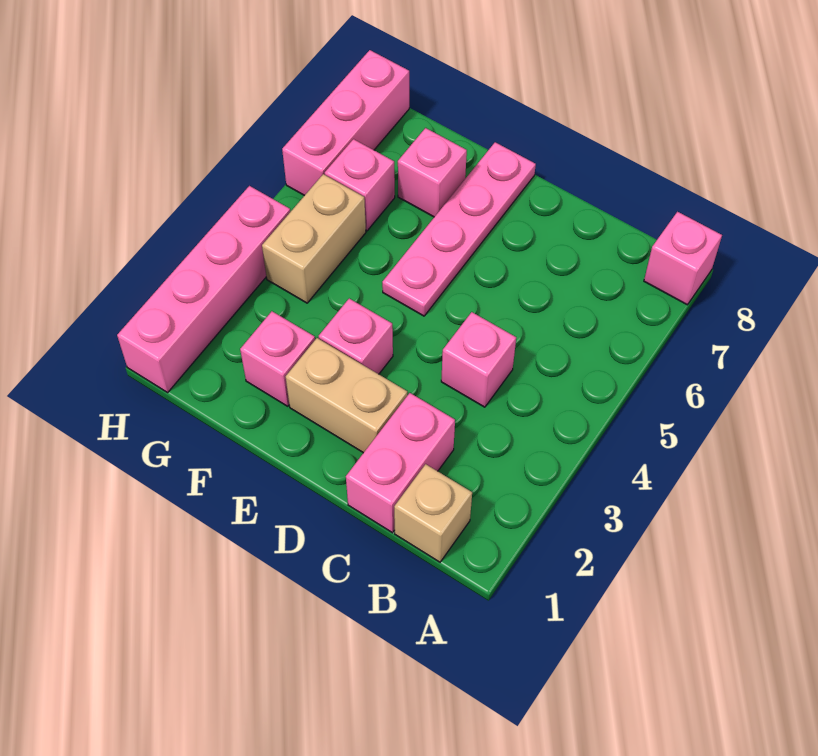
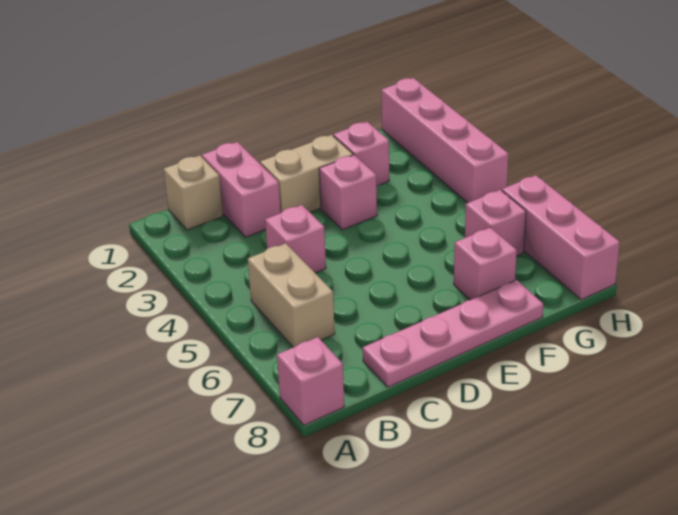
pink 1x4 plate [382,142,536,316] -> pink 1x4 plate turned to [363,280,543,387]
tan 1x2 brick [262,174,366,303] -> tan 1x2 brick moved to [248,243,335,347]

